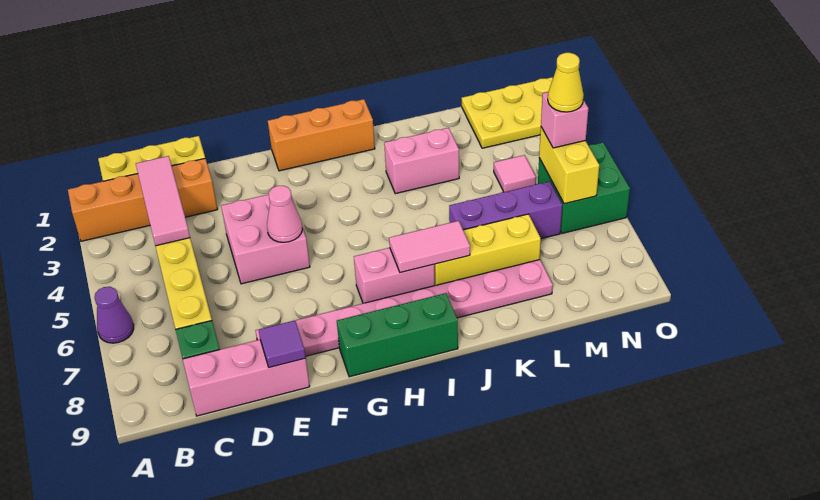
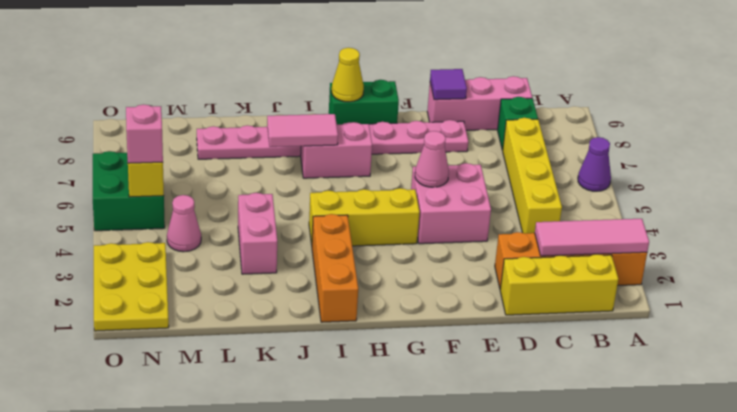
pink 1x3 tile [136,156,190,246] -> pink 1x3 tile turned to [535,219,649,256]
orange 1x3 brick [268,99,375,171] -> orange 1x3 brick turned to [312,214,358,322]
green 1x3 brick [337,293,458,377] -> green 1x2 brick [329,80,399,125]
pink 1x2 brick [384,128,459,194] -> pink 1x2 brick turned to [238,193,277,274]
yellow 1x3 brick [434,214,541,285] -> yellow 1x3 brick moved to [309,188,420,246]
purple 1x3 brick [449,181,562,239] -> none
yellow 2x3 plate [462,77,553,148] -> yellow 2x3 plate turned to [94,242,169,331]
pink 1x1 tile [494,155,536,192] -> pink 1x1 cone [167,195,201,252]
yellow 1x1 cone [548,53,584,112] -> yellow 1x1 cone moved to [331,48,364,102]

